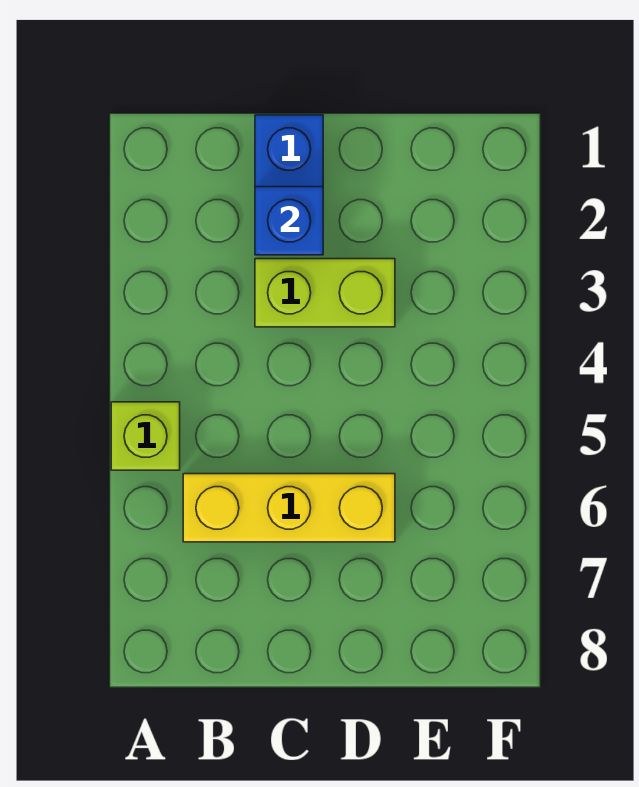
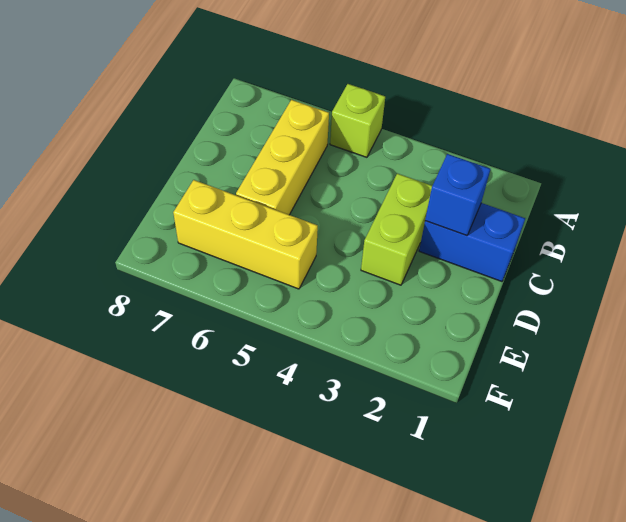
none -> yellow 1x3 brick [173,180,318,289]

